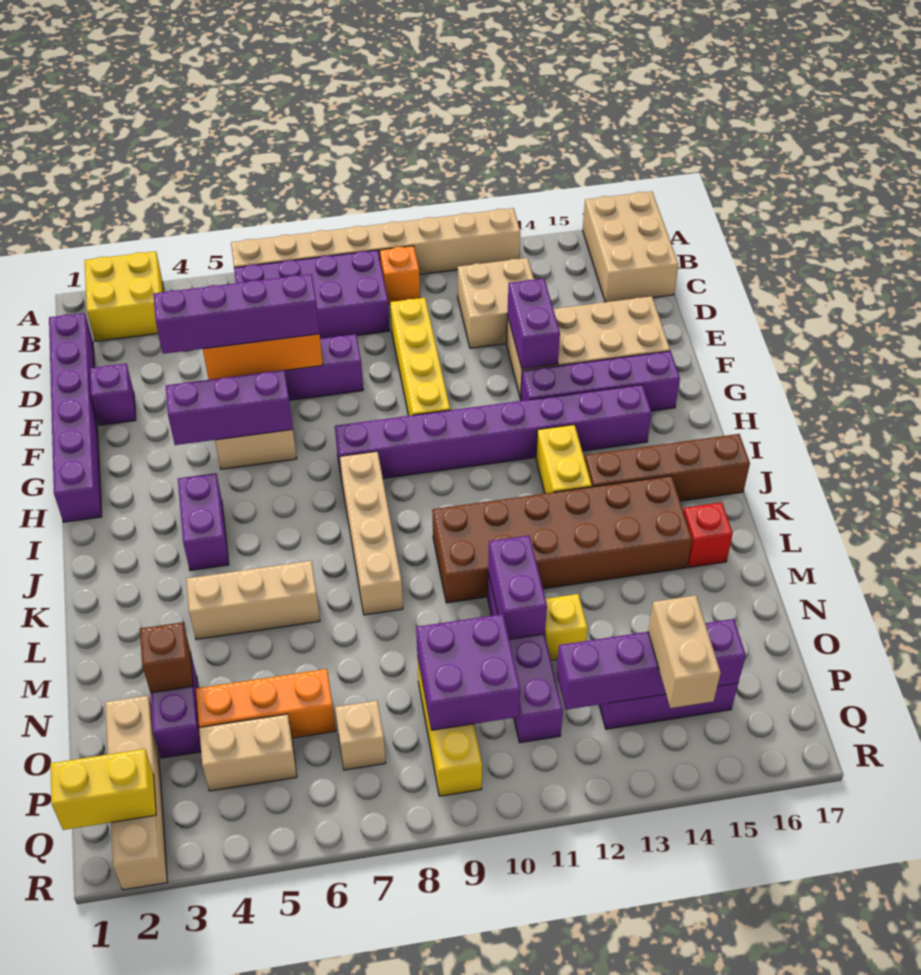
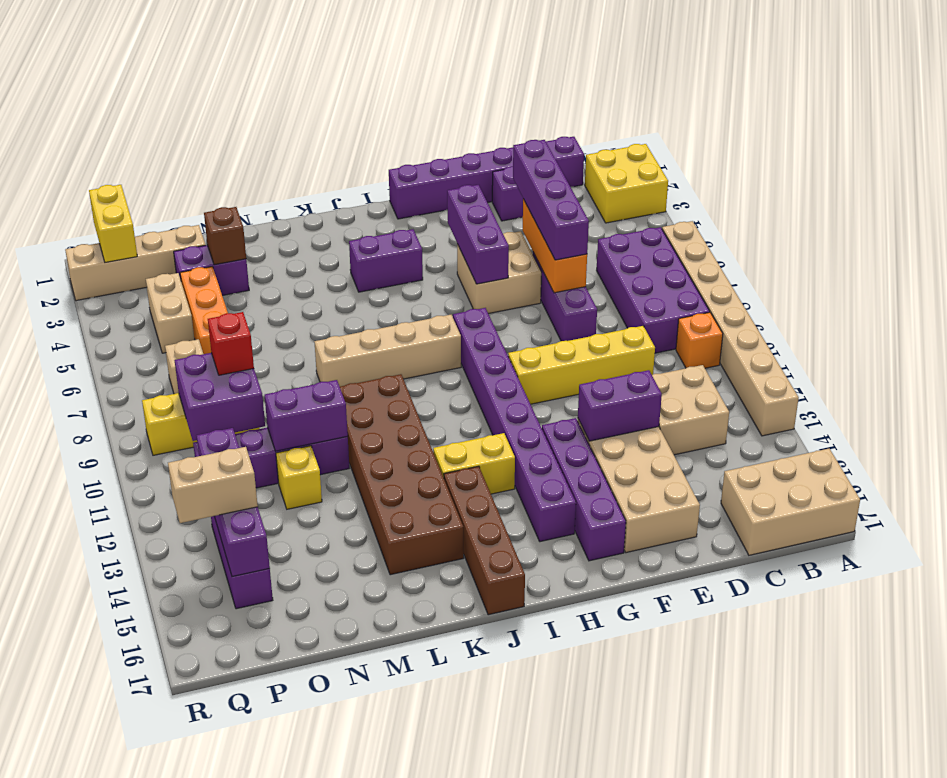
tan 1x3 brick [186,561,320,639] -> none
red 1x1 brick [683,502,733,567] -> red 1x1 brick moved to [208,312,254,375]

